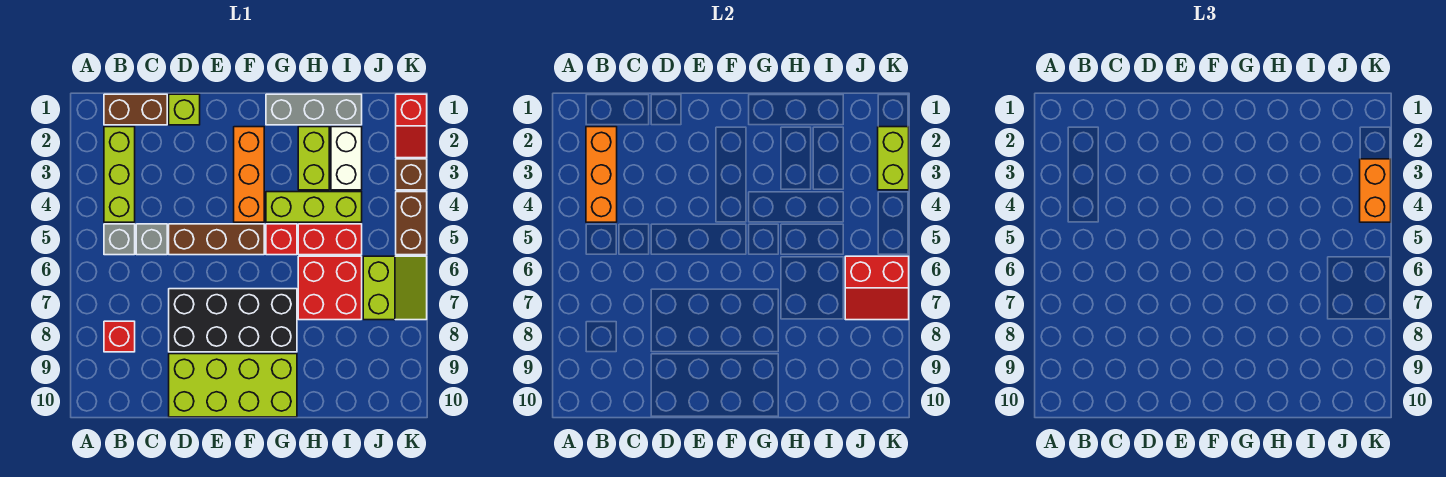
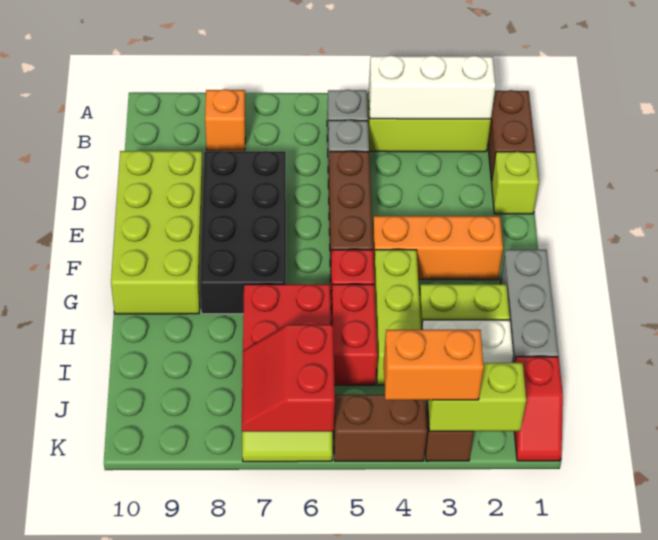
orange 1x3 brick [586,127,617,222] -> white 1x3 brick [369,55,495,119]
red 1x1 brick [104,321,135,352] -> orange 1x1 brick [205,89,245,151]
red 1x2 slope [396,94,427,158] -> red 1x2 slope turned to [514,357,563,461]

